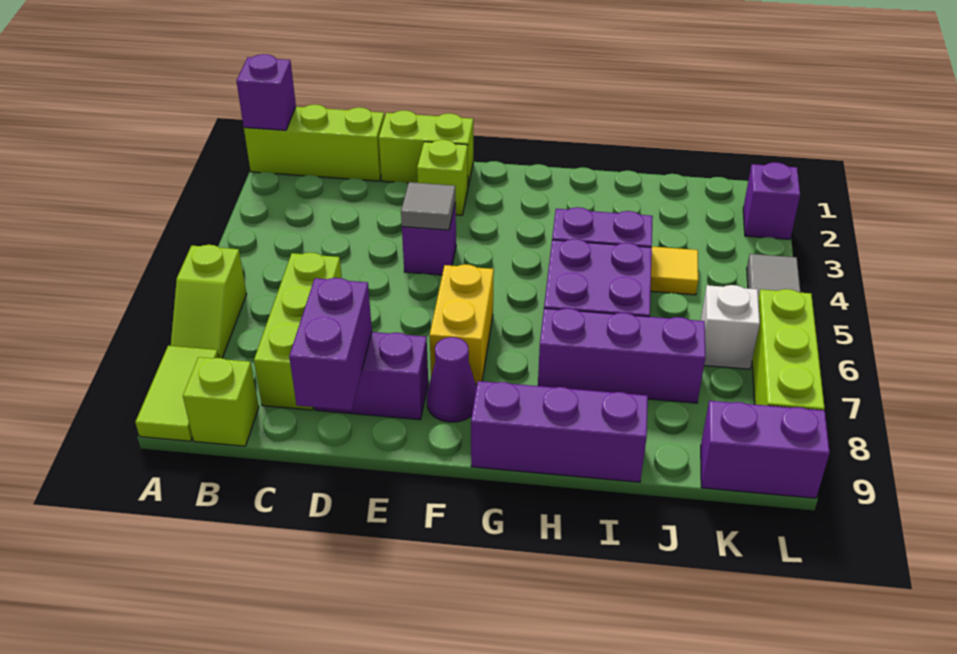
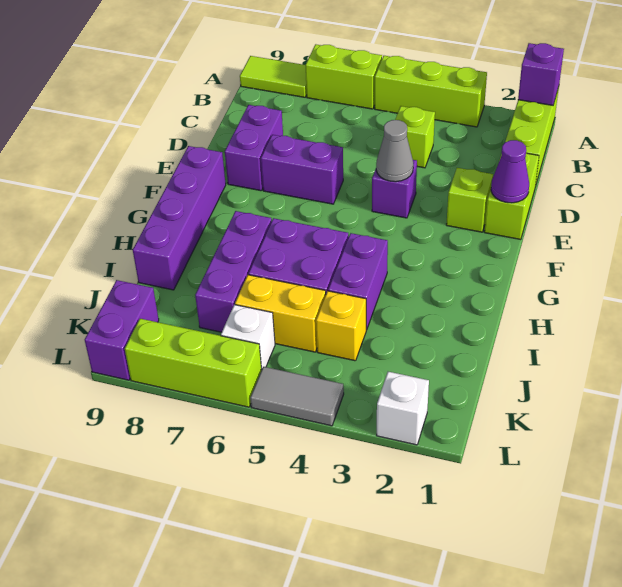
lime 1x2 slope [171,245,247,358] -> lime 1x2 brick [306,44,382,109]
lime 1x1 brick [183,357,259,446] -> lime 1x1 brick moved to [395,106,435,168]
lime 1x3 brick [254,253,342,410] -> lime 1x3 brick moved to [375,56,487,127]
purple 1x2 brick [289,278,372,410] -> purple 1x2 brick moved to [261,135,343,204]
grey 1x1 tile [401,182,455,230] -> grey 1x1 cone [376,120,413,182]
yellow 1x2 brick [430,264,494,384] -> yellow 1x2 brick moved to [235,275,326,352]
purple 1x1 cone [427,337,477,422] -> purple 1x1 cone moved to [491,140,529,203]
purple 1x3 brick [471,381,648,482] -> purple 1x4 brick [133,146,226,290]
yellow 1x1 tile [651,247,698,295] -> yellow 1x1 brick [316,291,366,361]
purple 1x1 brick [743,162,800,239] -> white 1x1 brick [377,372,429,445]

